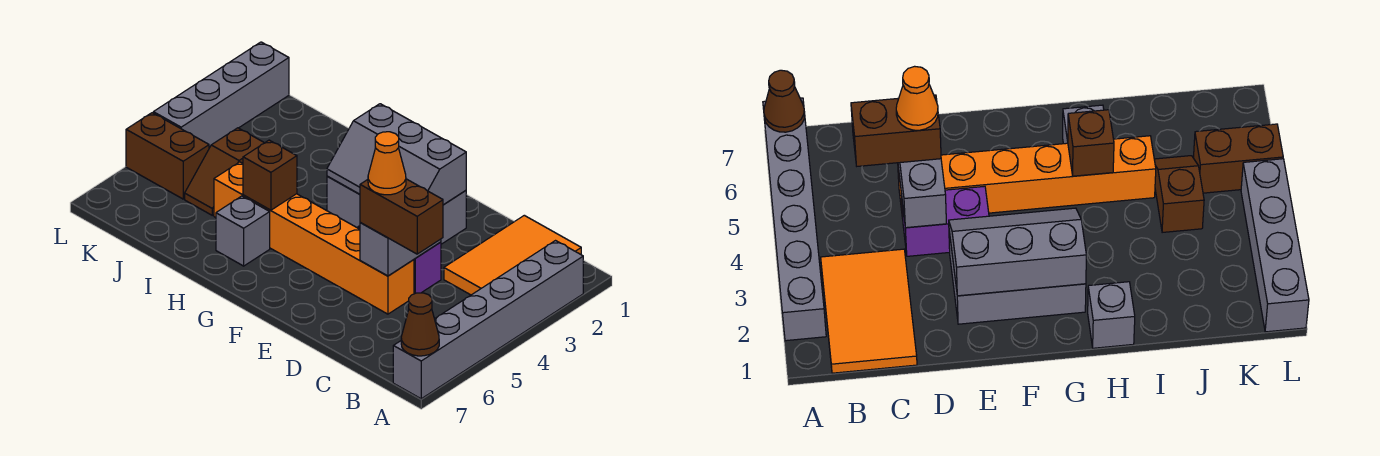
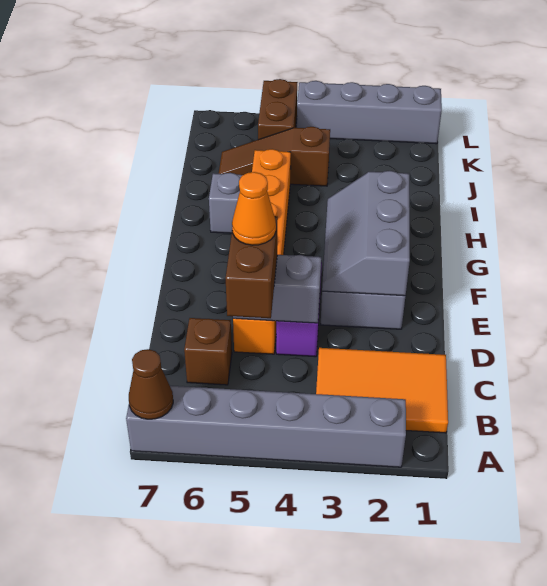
grey 1x1 brick [1088,282,1135,348] -> none
brown 1x1 brick [243,140,297,210] -> brown 1x1 brick moved to [184,318,232,385]
brown 1x2 slope [185,128,264,215] -> brown 1x3 slope [219,127,330,186]

